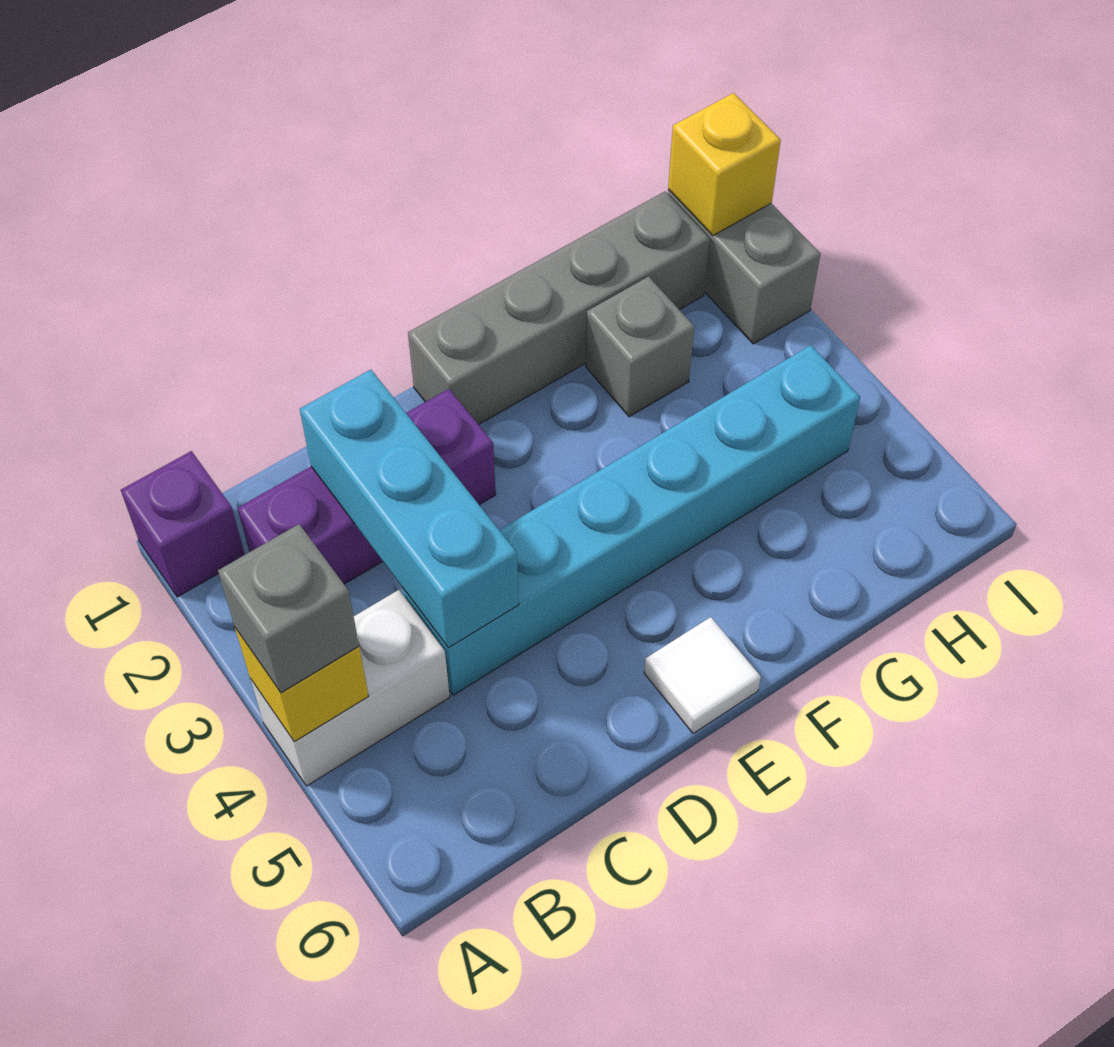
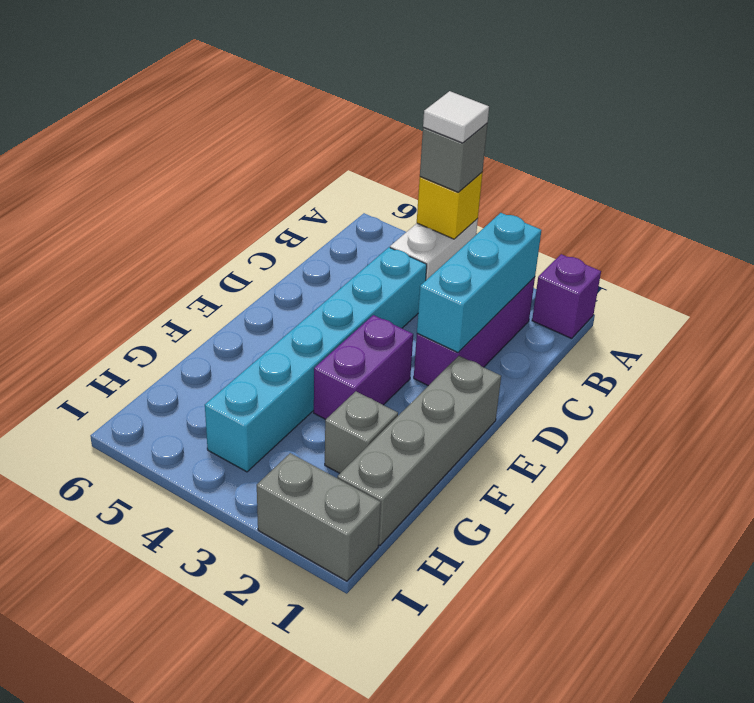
cyan 1x3 brick [300,370,519,648] -> cyan 1x3 brick turned to [417,213,542,352]
none -> purple 1x2 brick [314,315,413,419]
white 1x1 tile [644,617,761,734] -> white 1x1 tile moved to [423,91,489,143]
yellow 1x1 brick [668,93,781,236] -> none

